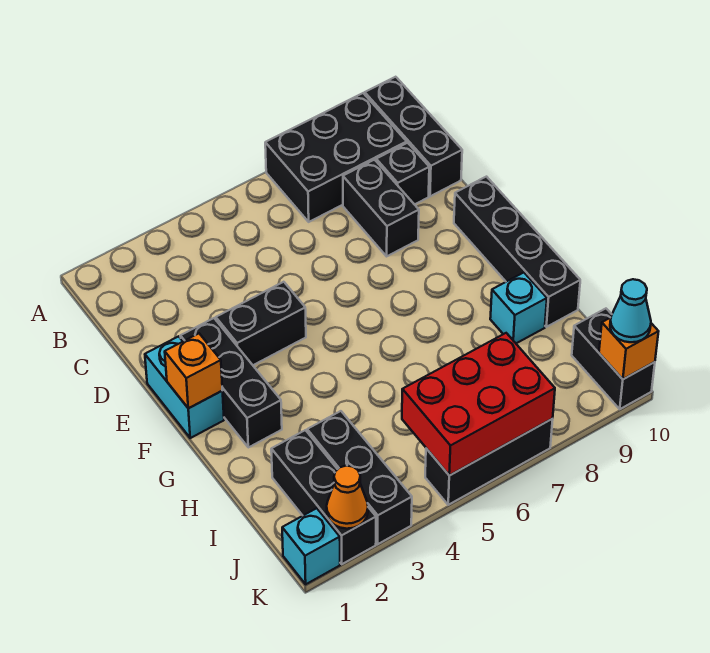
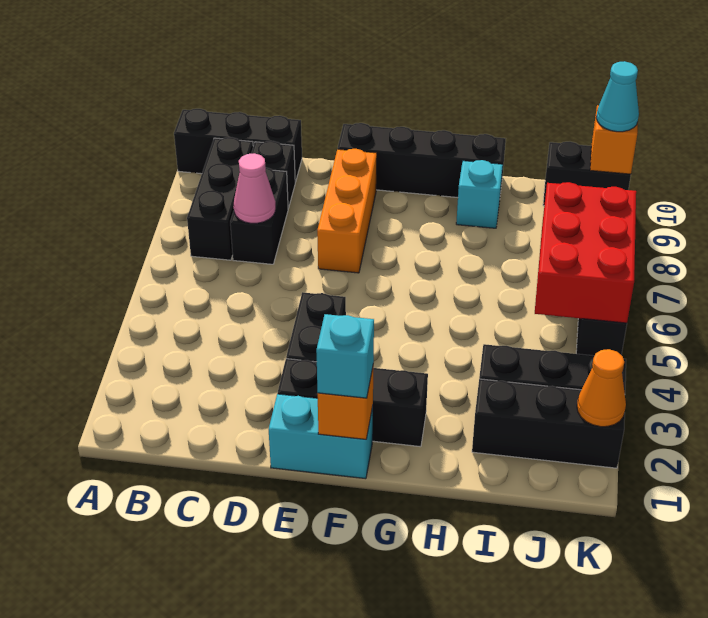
black 2x3 brick [265,93,407,222] -> black 1x3 brick [187,137,253,260]
none -> pink 1x1 cone [234,153,275,223]
black 1x2 brick [343,160,419,256] -> black 1x2 brick turned to [230,168,288,264]
none -> orange 1x3 brick [317,149,377,273]
cyan 1x1 brick [282,508,340,584] -> cyan 1x1 brick moved to [316,314,374,398]

